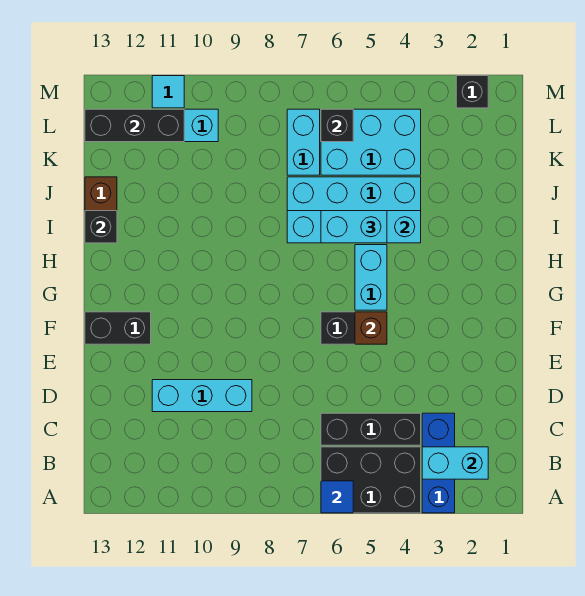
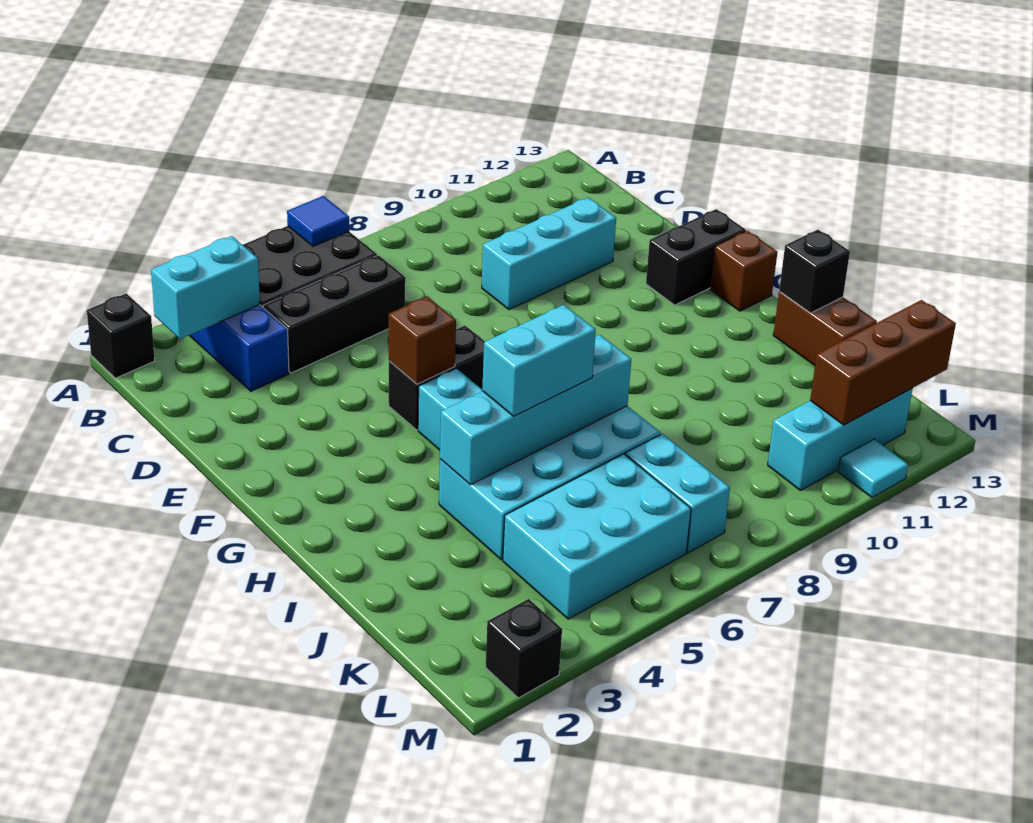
none -> brown 1x1 brick [710,231,777,311]
black 1x1 brick [321,109,353,142] -> black 1x1 brick moved to [87,293,155,378]
black 1x3 brick [85,109,184,142] -> brown 1x3 brick [810,300,956,425]

